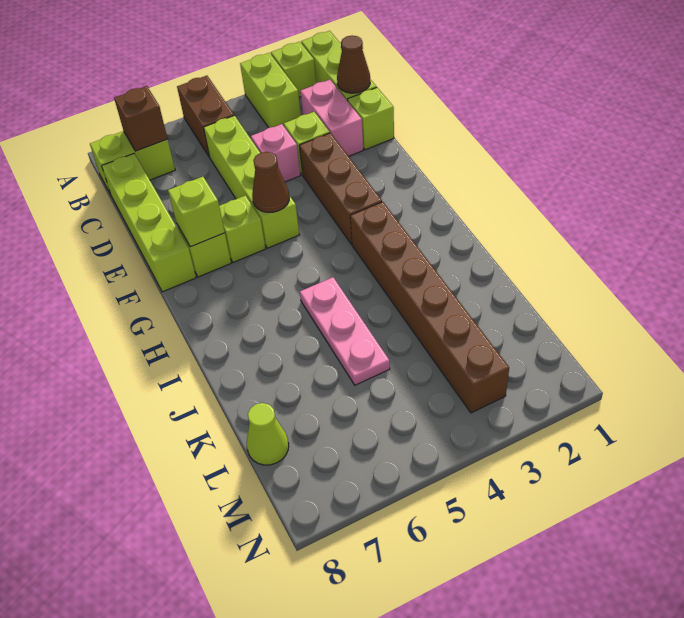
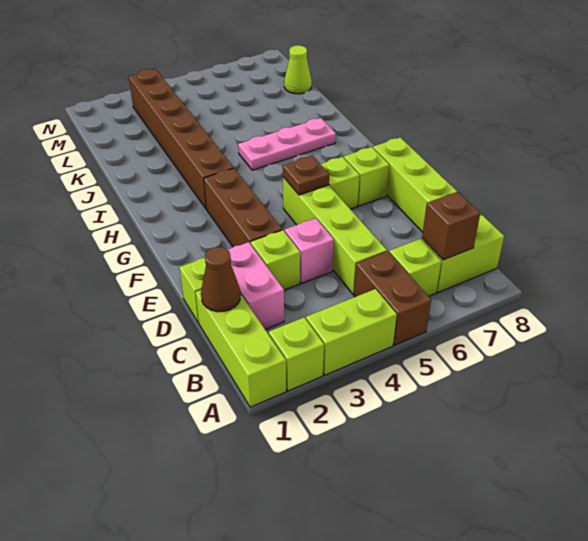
lime 1x2 brick [240,53,301,128] -> lime 1x2 brick turned to [306,289,397,375]
brown 1x1 cone [252,152,289,212] -> brown 1x1 plate [283,156,329,195]
lime 1x1 brick [168,176,225,247] -> lime 1x1 brick moved to [389,239,441,296]
pink 1x3 plate [300,277,390,385] -> pink 1x3 plate turned to [238,118,336,170]

